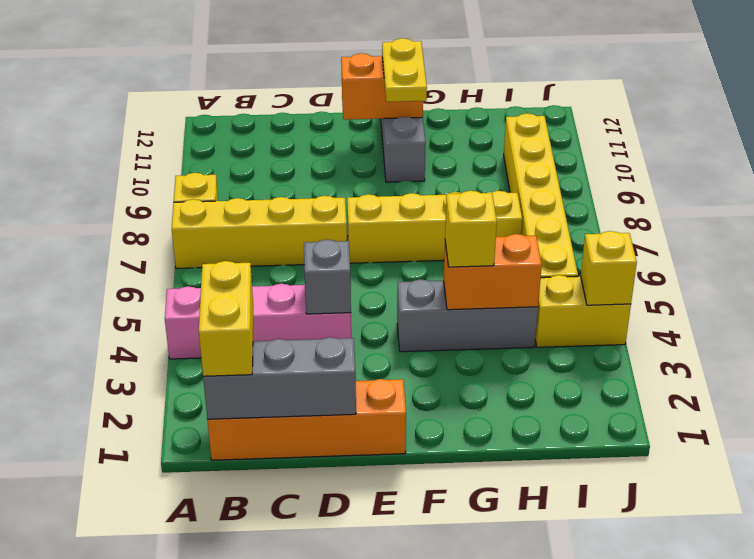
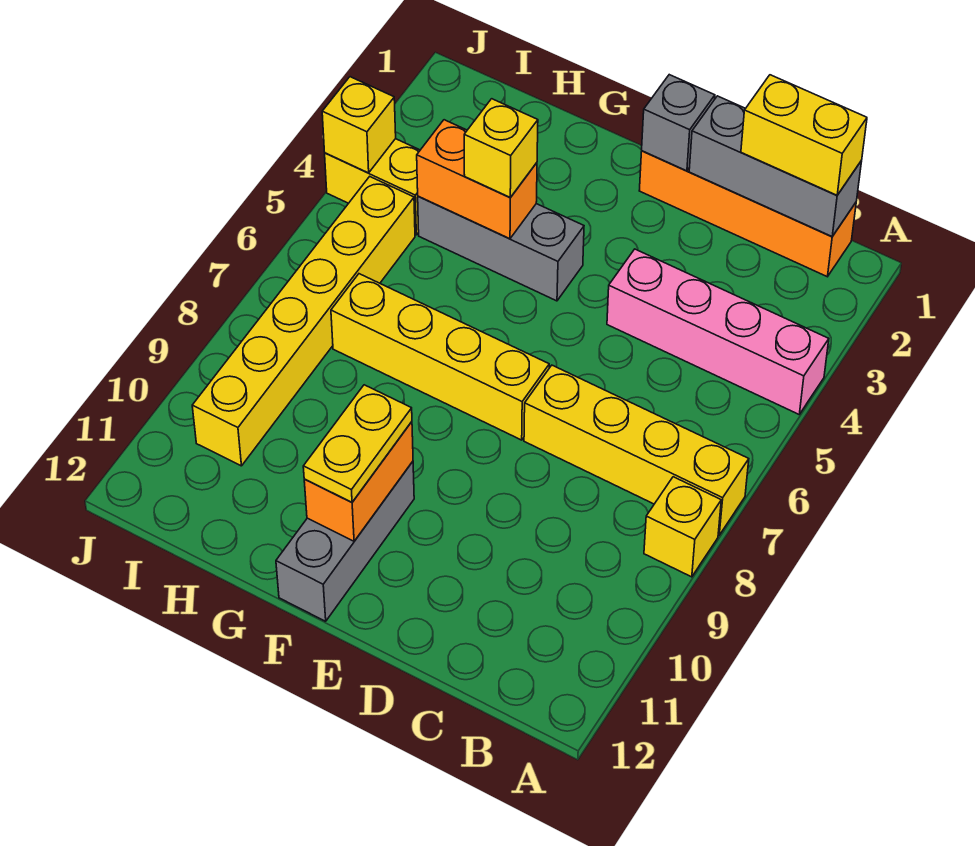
yellow 1x2 brick [199,261,253,377] -> yellow 1x2 brick turned to [741,75,867,195]
grey 1x1 brick [304,239,351,314] -> grey 1x1 brick moved to [642,75,715,171]
orange 1x2 brick [341,53,423,120] -> orange 1x2 brick turned to [304,422,413,541]

